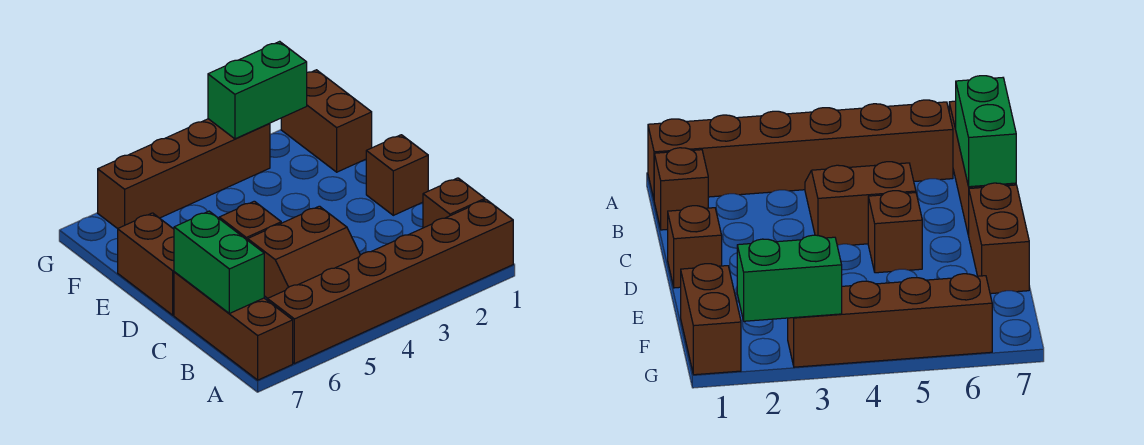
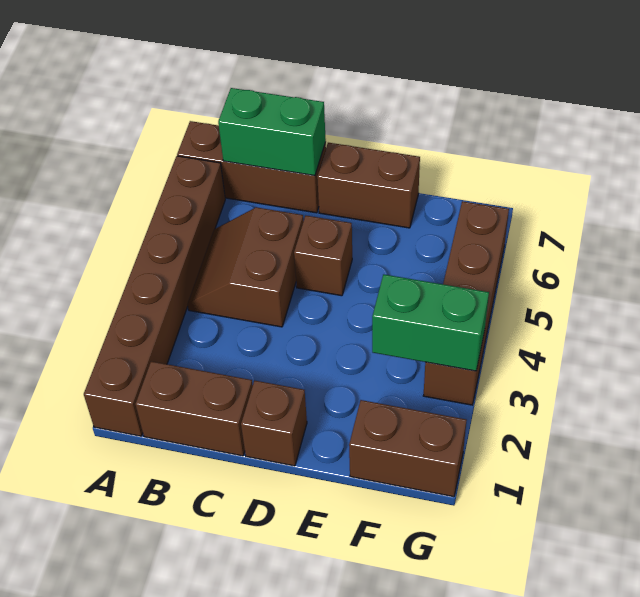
brown 1x1 brick [423,178,485,228] -> brown 1x2 brick [135,361,253,456]
green 1x2 brick [208,41,307,139] -> green 1x2 brick turned to [372,274,489,371]

